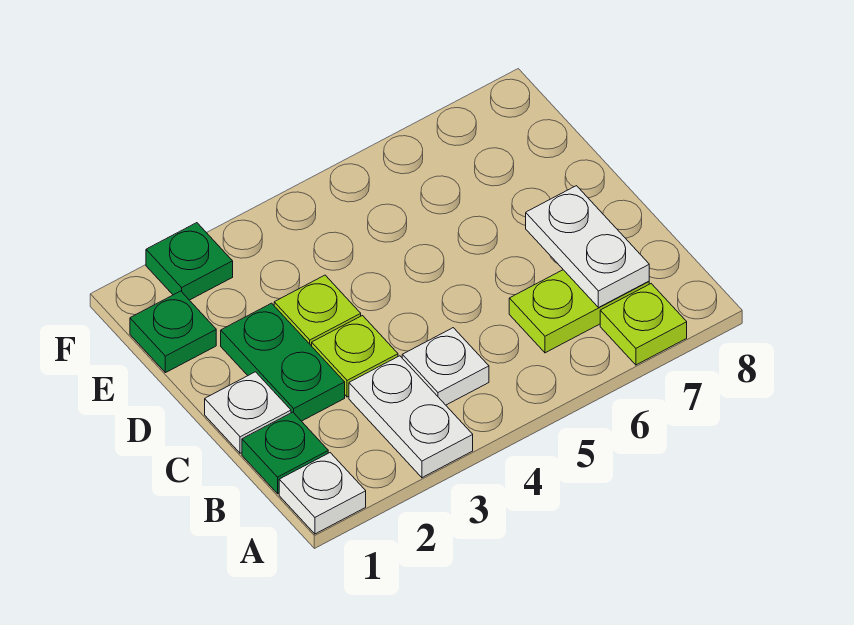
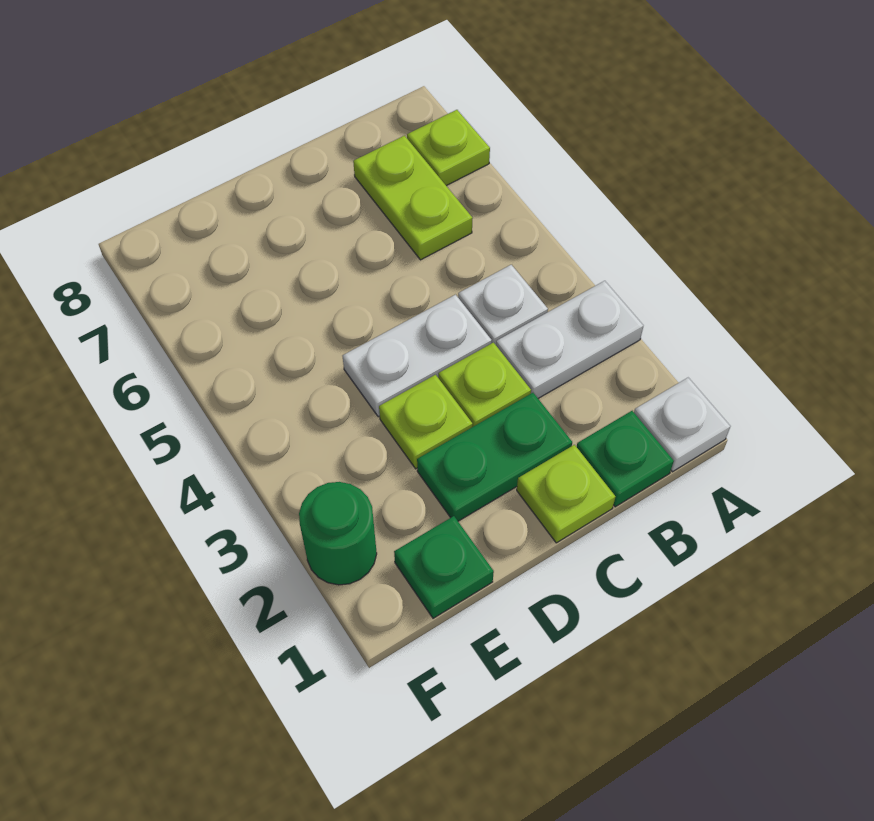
white 1x2 plate [526,186,649,308] -> white 1x2 plate moved to [343,295,492,417]
white 1x1 plate [205,372,291,453] -> lime 1x1 plate [517,445,615,543]
green 1x1 plate [146,223,233,300] -> green 1x1 round brick [299,482,377,585]

